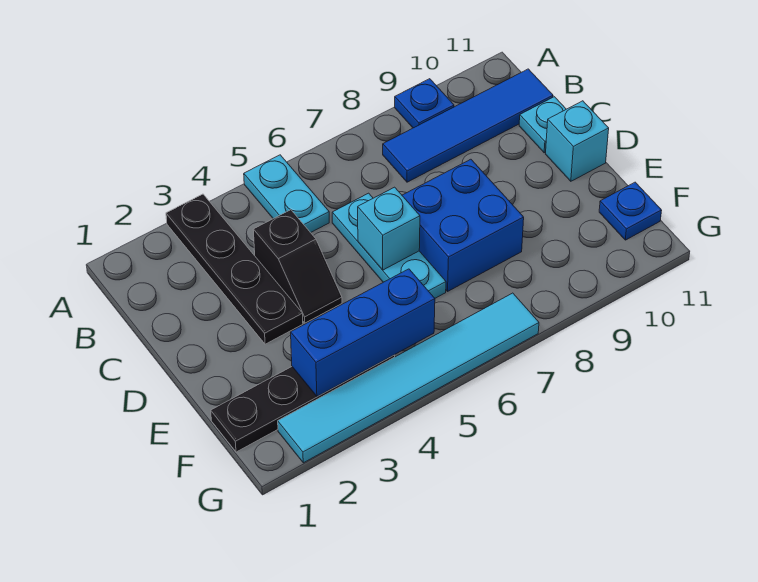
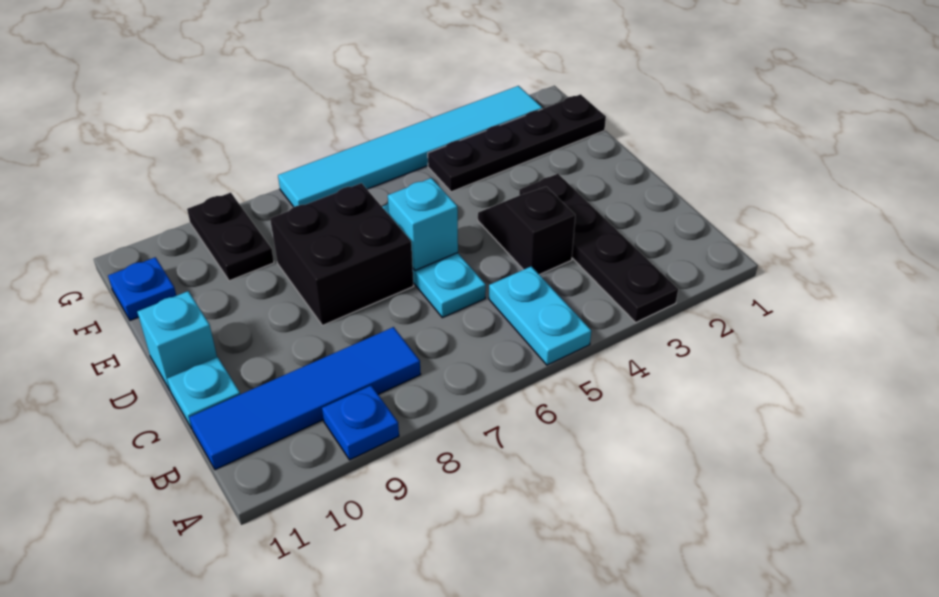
blue 2x2 brick [402,159,524,291] -> black 2x2 brick [270,183,414,325]
blue 1x3 brick [291,269,435,396] -> none
none -> black 1x2 plate [187,193,274,281]

